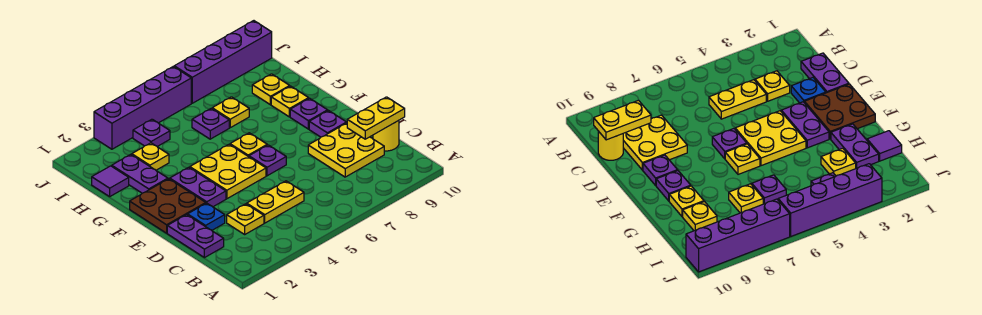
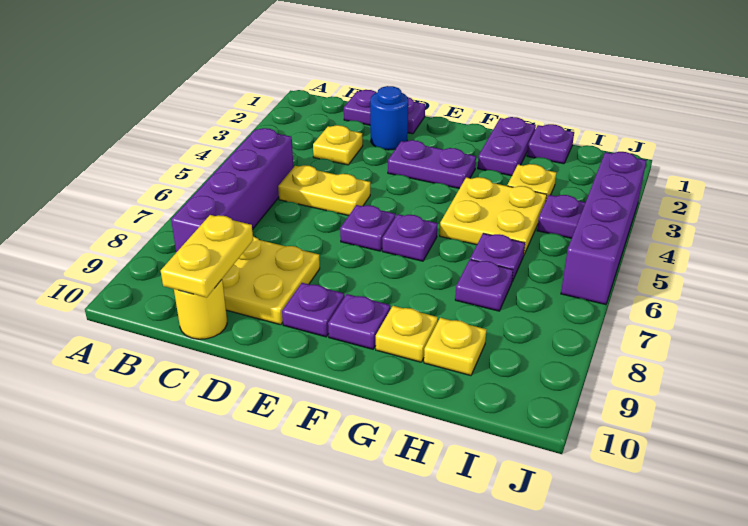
yellow 1x2 plate [247,181,304,223] -> yellow 1x2 plate turned to [278,165,370,216]
blue 1x1 plate [188,203,225,230] -> blue 1x1 round brick [370,86,408,150]
brown 2x2 plate [130,179,206,233] -> none
yellow 2x2 plate [190,144,266,199] -> yellow 2x2 plate moved to [440,177,547,254]
yellow 1x1 plate [230,133,267,157] -> purple 1x1 plate [382,214,438,261]
purple 1x2 plate [112,154,168,193] -> purple 1x2 plate turned to [478,117,536,176]
purple 1x1 tile [92,166,129,197] -> purple 1x1 plate [527,124,574,164]
yellow 1x1 plate [212,97,249,128] -> purple 1x1 plate [455,260,513,311]
purple 1x4 brick [174,21,272,103] -> purple 1x4 brick moved to [171,128,294,252]

